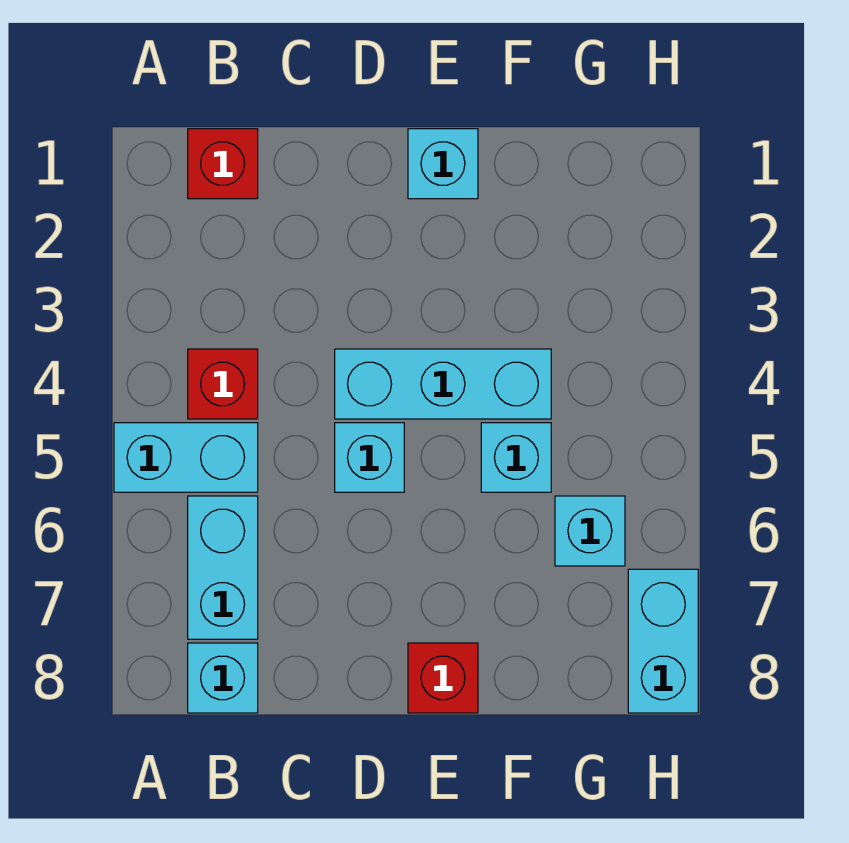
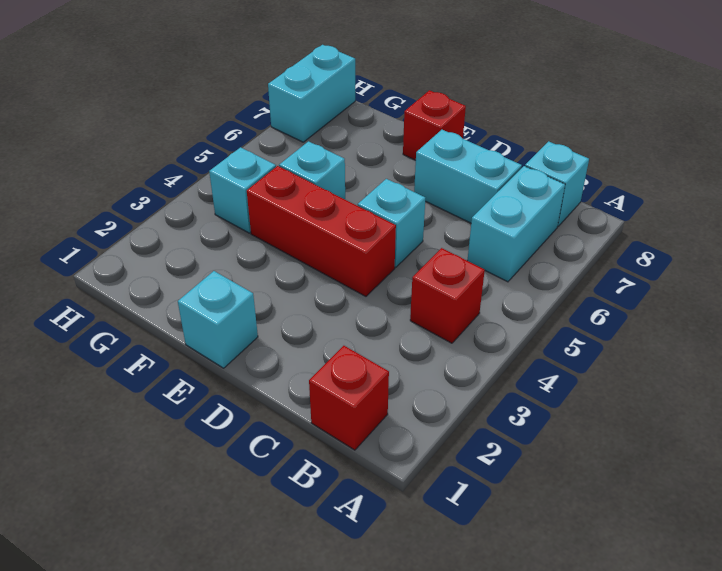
cyan 1x2 brick [114,423,258,492] -> cyan 1x2 brick moved to [414,130,522,223]
cyan 1x3 brick [335,349,551,419] -> red 1x3 brick [247,166,396,296]
cyan 1x1 brick [555,496,625,566] -> cyan 1x1 brick moved to [209,147,276,233]

